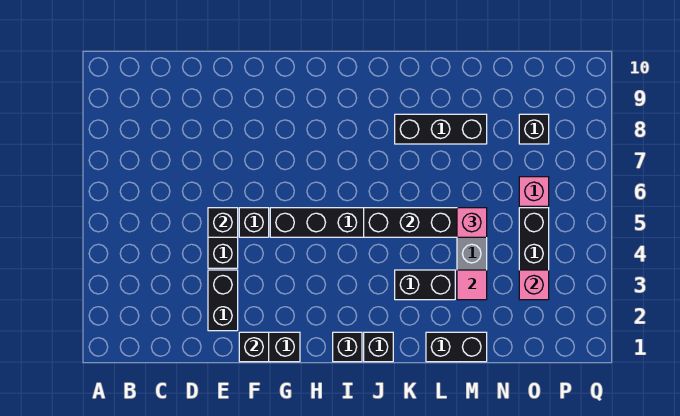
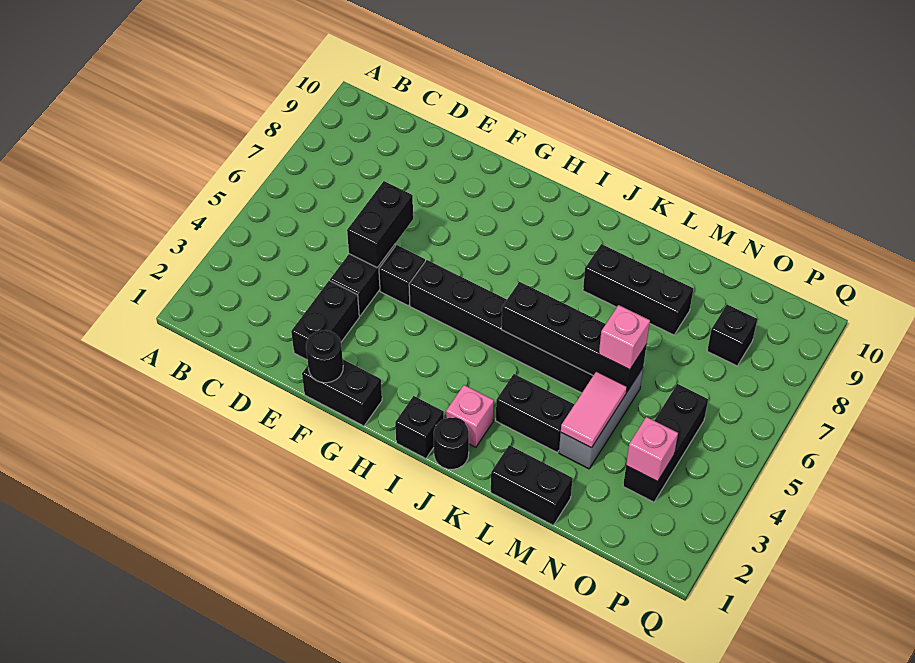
black 1x1 brick [208,208,238,237] -> black 1x2 brick [347,181,413,268]
black 1x1 brick [239,332,269,362] -> black 1x1 round brick [306,330,343,383]
black 1x1 brick [364,332,393,362] -> black 1x1 round brick [434,418,469,469]
pink 1x1 tile [457,270,487,300] -> pink 1x2 tile [561,371,627,448]
pink 1x1 brick [519,177,549,206] -> pink 1x1 brick moved to [446,385,494,447]

